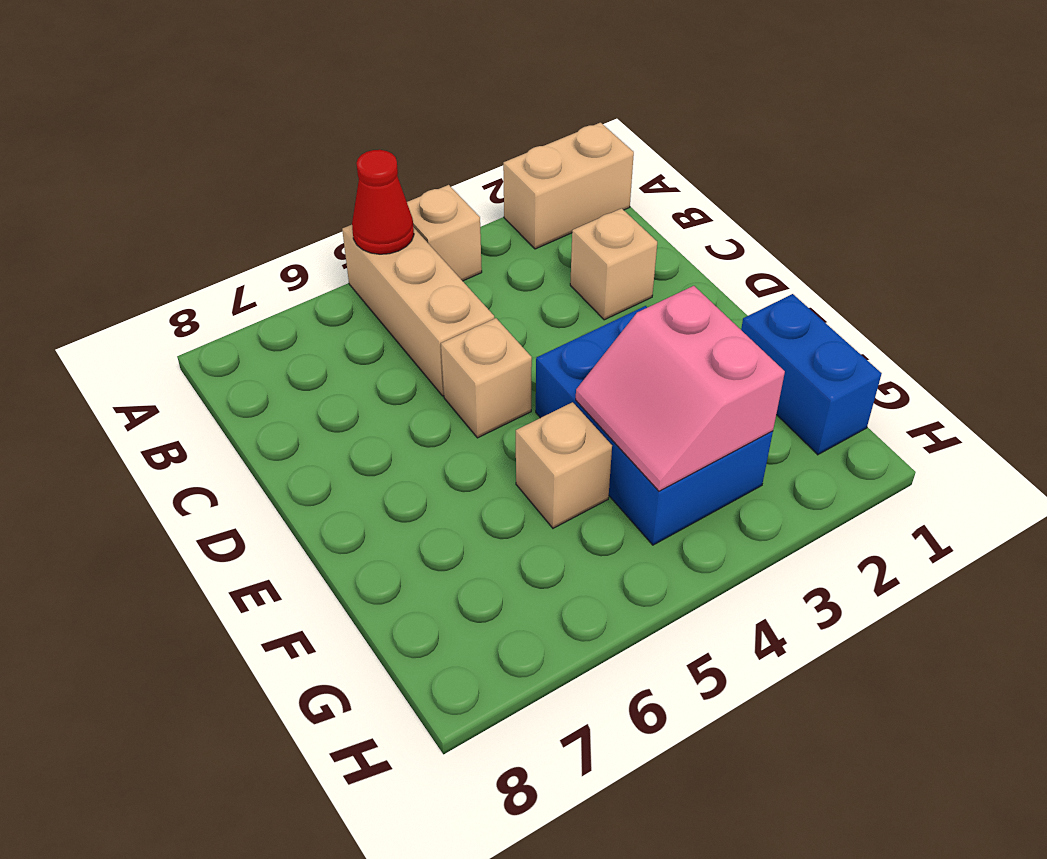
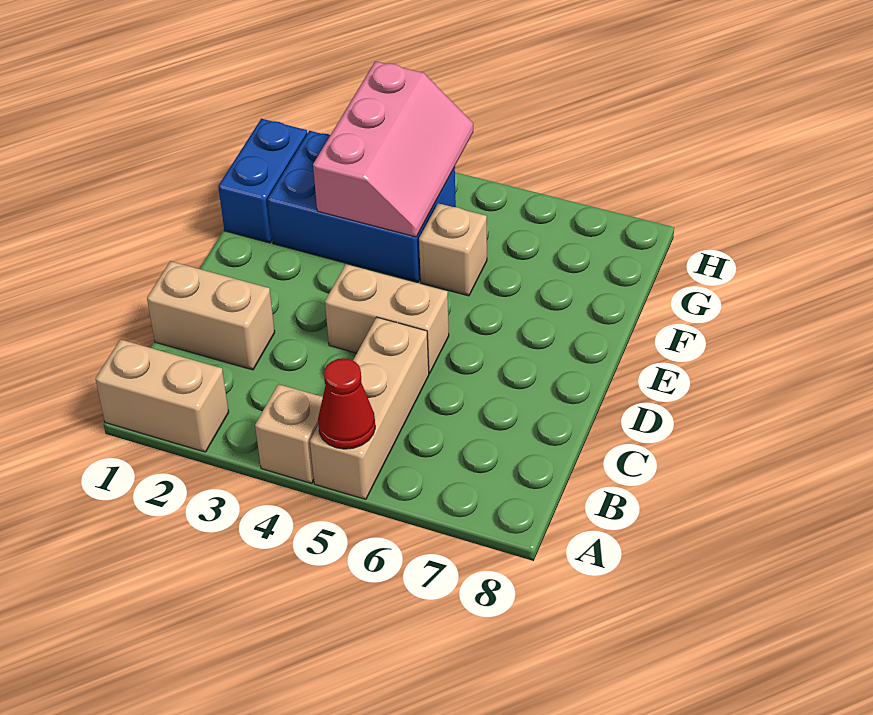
tan 1x1 brick [570,208,657,320] -> tan 1x2 brick [147,261,275,370]
tan 1x1 brick [441,318,532,438] -> tan 1x2 brick [325,264,449,373]
blue 2x3 brick [536,306,773,545] -> blue 2x3 brick turned to [268,131,456,282]
pink 2x2 slope [576,286,785,491] -> pink 2x3 slope [313,61,473,237]

